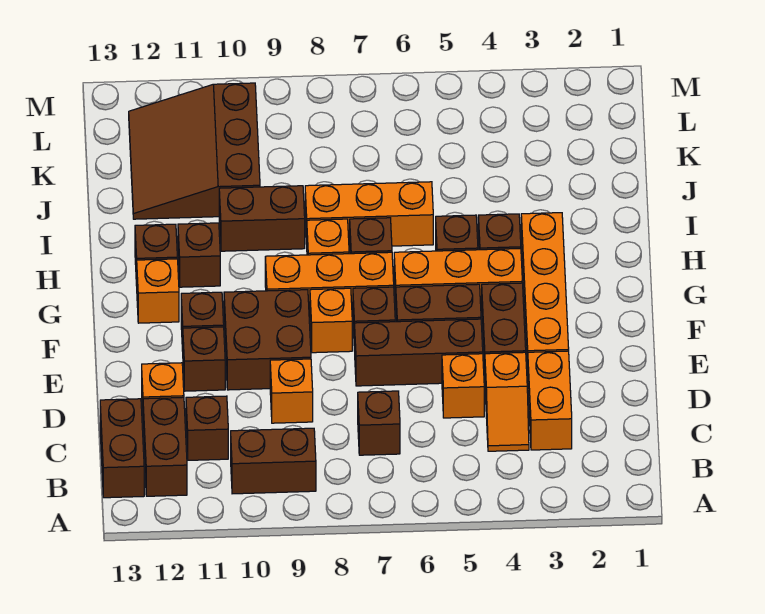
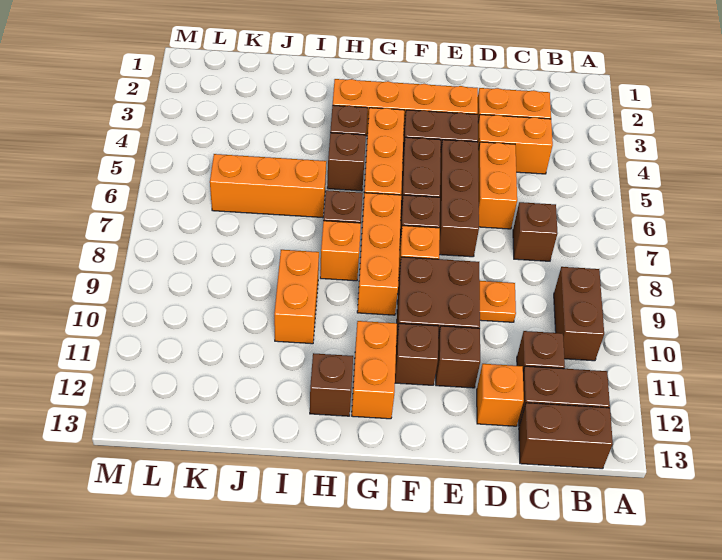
orange 1x2 slope [485,352,529,451] -> orange 1x2 brick [478,115,553,174]
orange 1x1 brick [442,354,484,418] -> orange 1x2 brick [478,142,517,229]
orange 1x1 brick [270,359,313,423] -> orange 1x1 plate [480,281,516,322]
orange 1x1 brick [137,259,179,323] -> orange 1x2 brick [352,321,397,419]
brown 1x1 brick [178,223,220,287] -> none
orange 1x3 brick [305,182,433,247] -> orange 1x3 brick turned to [210,154,326,218]
brown 1x2 brick [219,186,305,251] -> orange 1x2 brick [274,250,319,344]
brown 3x3 slope [129,83,260,219] -> none

